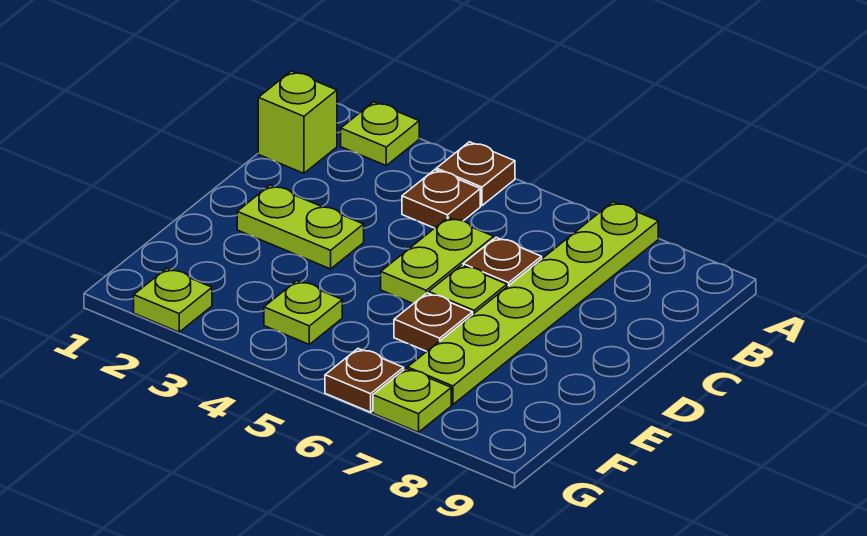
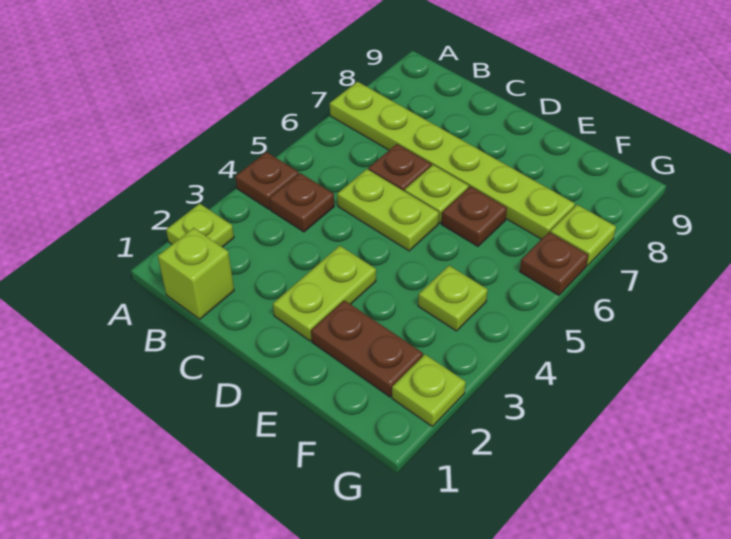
none -> brown 1x2 plate [311,300,423,397]

